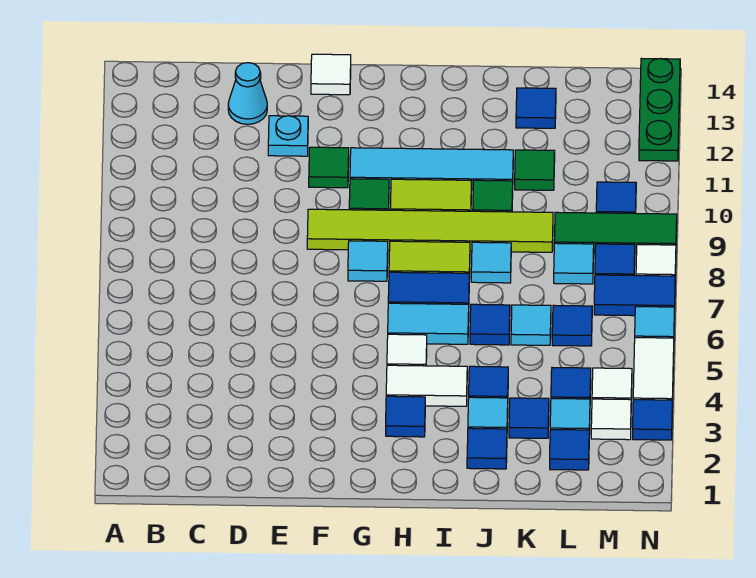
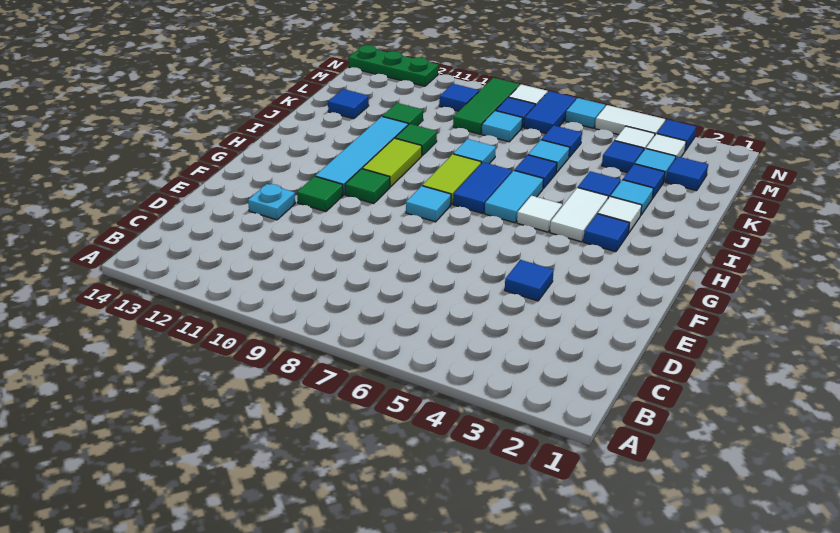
cyan 1x1 cone [228,63,267,124] -> none
lime 1x6 tile [307,209,553,252] -> none
white 1x1 tile [311,54,351,95] -> white 1x1 tile moved to [598,196,642,233]
blue 1x1 tile [467,428,507,469] -> blue 1x1 tile moved to [505,260,554,301]

